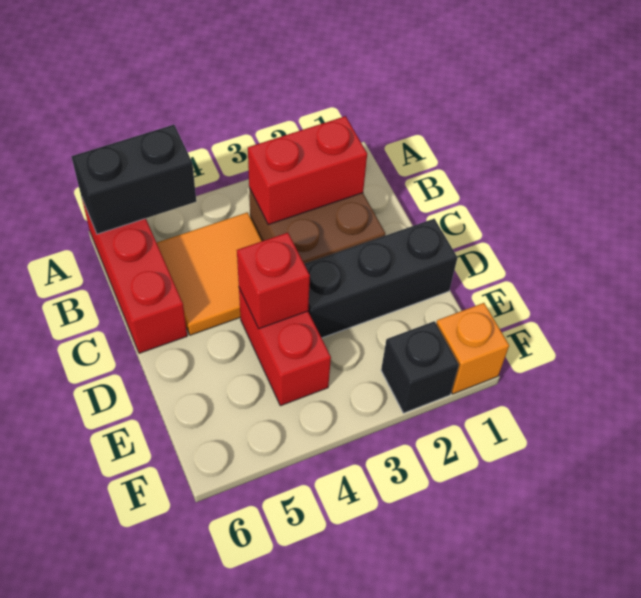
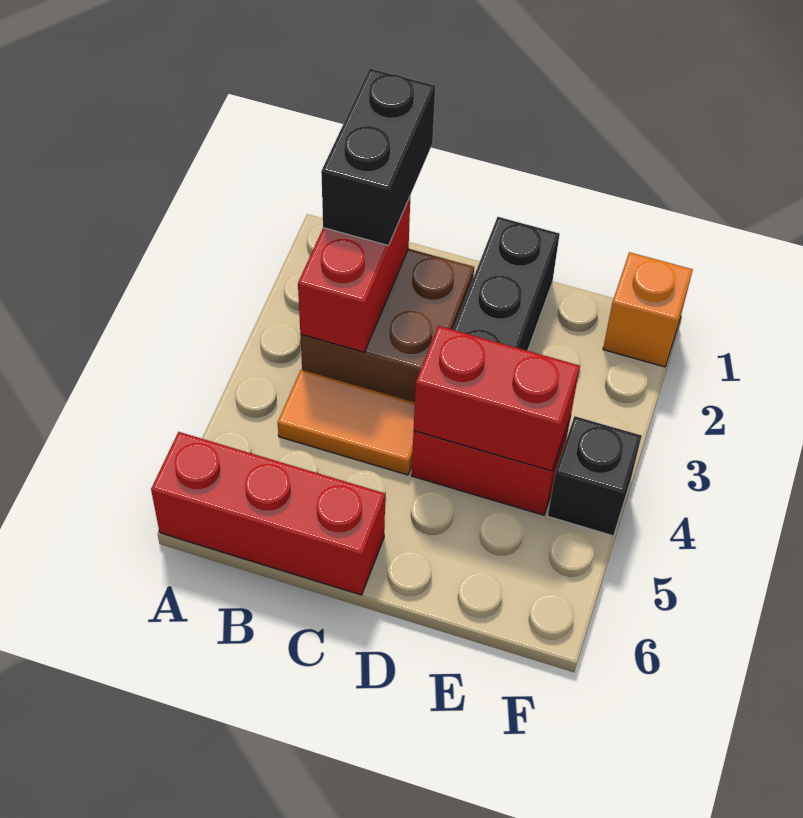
black 1x2 brick [71,125,196,234] -> black 1x2 brick moved to [321,69,435,246]
orange 2x2 tile [157,212,262,335] -> orange 1x2 tile [278,370,415,475]
red 1x1 brick [237,233,310,329] -> red 1x2 brick [414,326,580,471]
black 1x1 brick [381,321,459,413] -> black 1x1 brick moved to [548,416,642,536]

